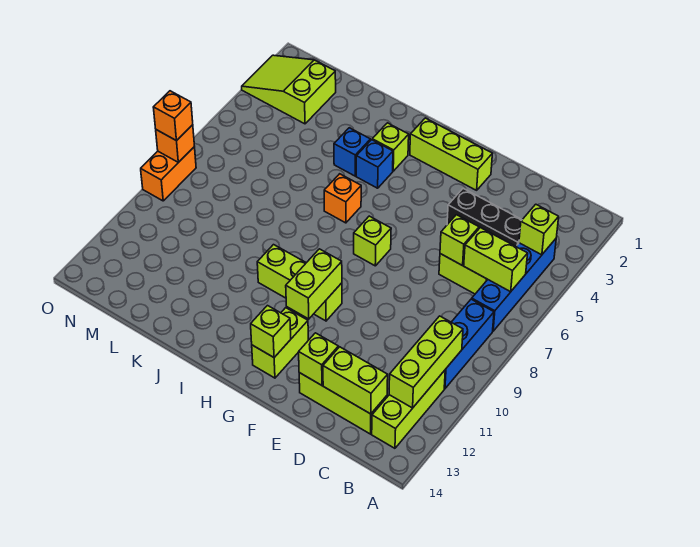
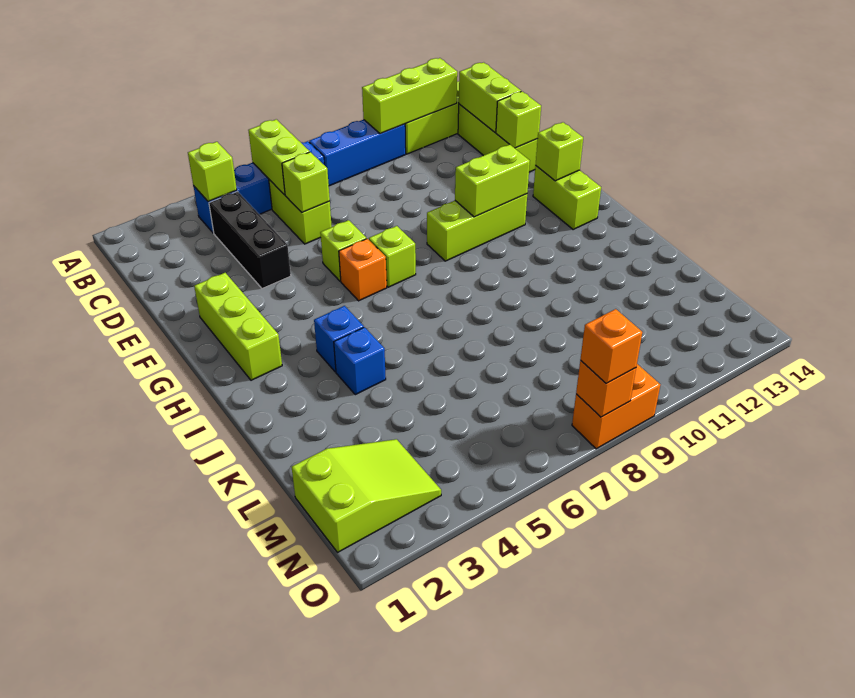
lime 1x3 brick [257,245,342,321] -> lime 1x3 brick turned to [427,194,527,261]
lime 1x2 brick [252,308,308,378] -> lime 1x2 brick turned to [533,166,601,230]
lime 1x1 brick [372,123,409,171] -> lime 1x1 brick moved to [320,220,367,281]
orange 1x1 brick [324,174,361,223] -> orange 1x1 brick moved to [339,239,387,301]
lime 2x3 slope [242,55,336,124] -> lime 2x3 slope turned to [292,439,441,552]

